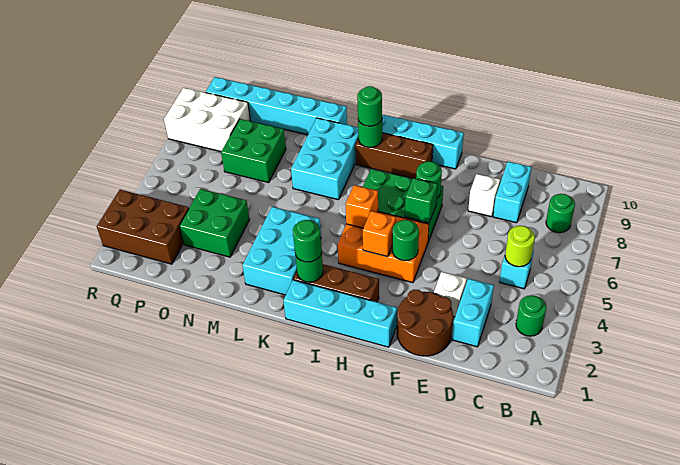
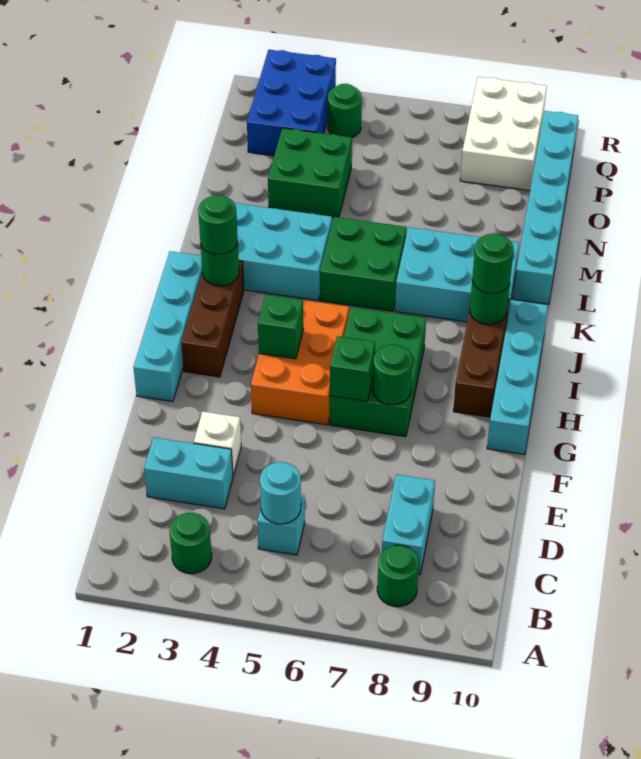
lime 1x1 round brick [505,226,535,267] -> cyan 1x1 round brick [260,462,301,524]
cyan 1x2 brick [493,162,531,223] -> cyan 1x2 brick turned to [382,474,435,574]
brown 2x2 round brick [397,290,453,356] -> none
white 1x1 brick [468,174,500,217] -> none
green 1x1 round brick [392,220,419,261] -> green 1x1 round brick moved to [328,84,362,138]
orange 1x1 brick [363,211,396,257] -> green 1x1 brick [258,295,303,359]
orange 1x1 brick [346,185,378,228] -> none
green 2x2 brick [221,119,286,183] -> green 2x2 brick moved to [320,217,406,311]
brown 2x3 brick [97,190,189,264] -> blue 2x3 brick [247,50,336,156]

